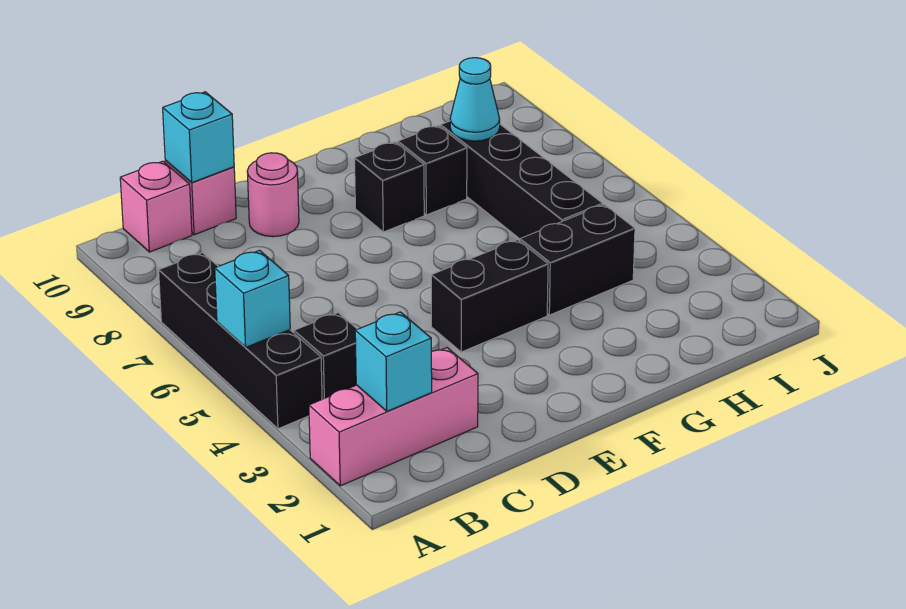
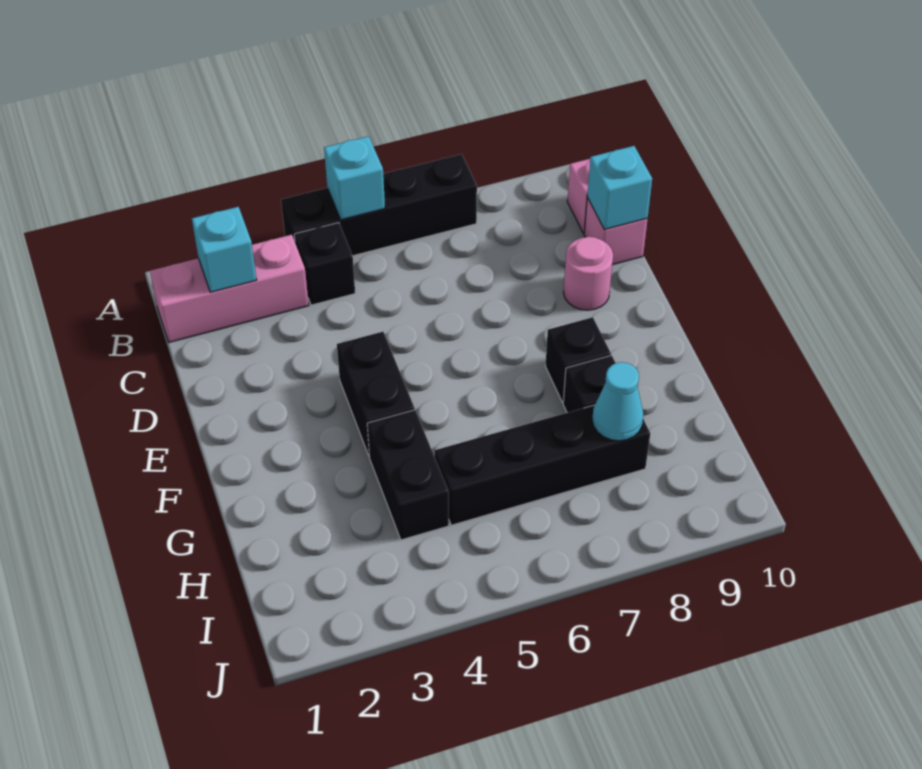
pink 1x3 brick [309,348,478,486] -> pink 1x3 brick turned to [150,235,309,342]

